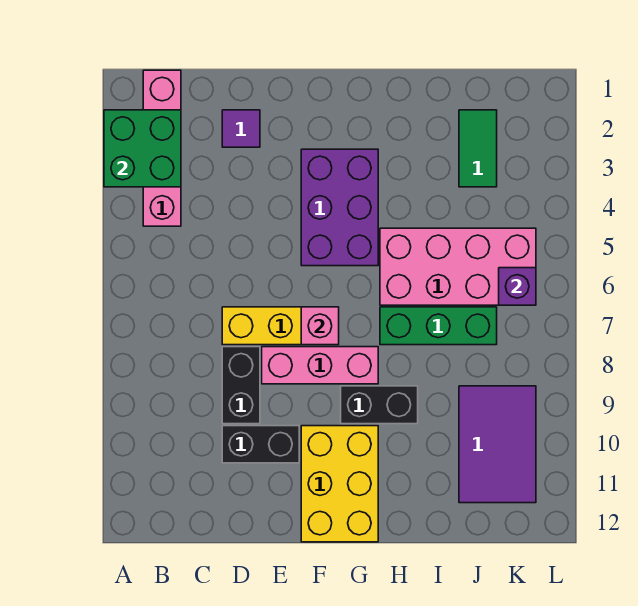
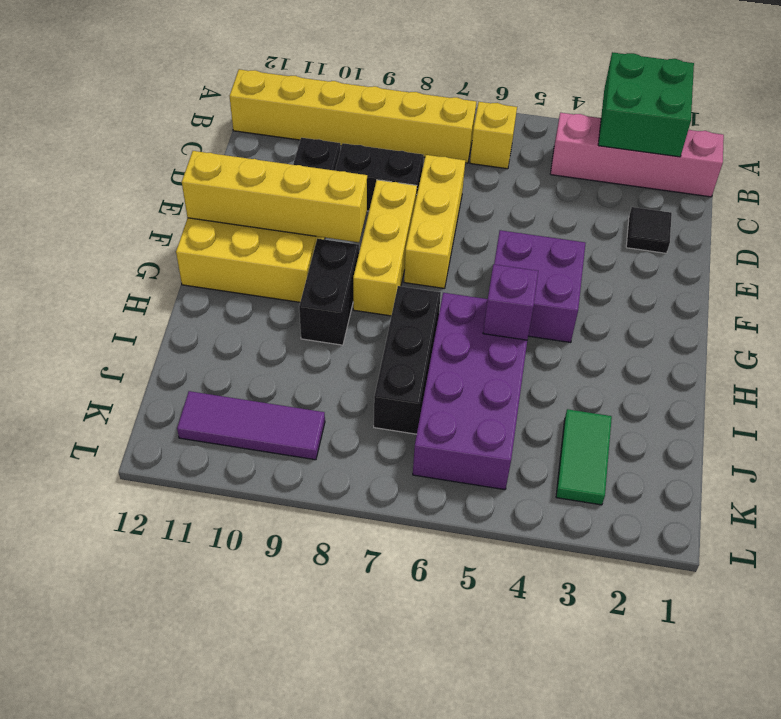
none -> yellow 1x1 brick [470,102,517,169]
none -> yellow 1x6 brick [230,69,476,163]
purple 1x1 tile [222,110,260,147] -> black 1x1 tile [626,207,672,253]
pink 1x3 brick [262,347,378,384] -> yellow 1x3 brick [353,180,417,316]
purple 2x3 brick [301,149,378,266] -> purple 2x2 brick [494,230,586,343]
pink 1x1 brick [301,307,339,345] -> none
none -> yellow 1x4 brick [182,151,367,242]
pink 2x4 brick [380,228,536,305] -> purple 2x4 brick [413,293,527,490]
green 1x3 brick [380,307,497,345] -> black 1x3 brick [374,286,441,434]
green 1x2 tile [459,110,497,187] -> green 1x2 tile turned to [556,409,612,505]
purple 2x3 tile [459,386,536,503] -> purple 1x3 tile [177,391,325,460]
purple 1x1 brick [499,268,536,305] -> purple 1x1 brick moved to [483,264,538,340]

